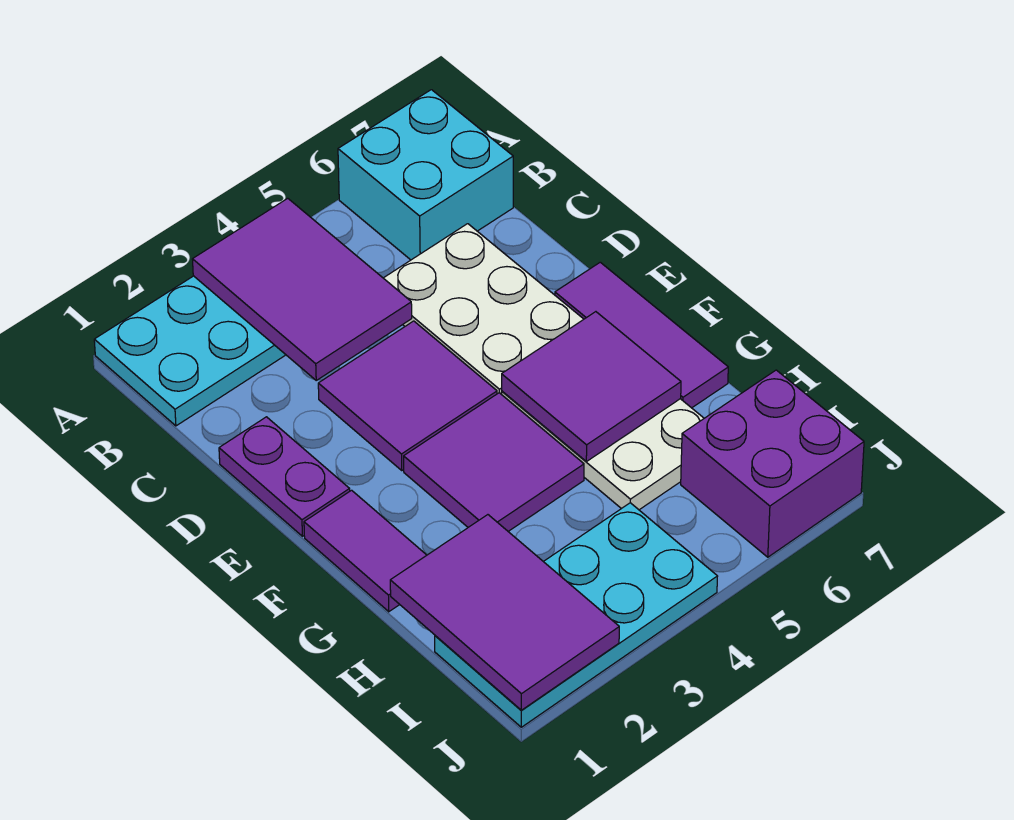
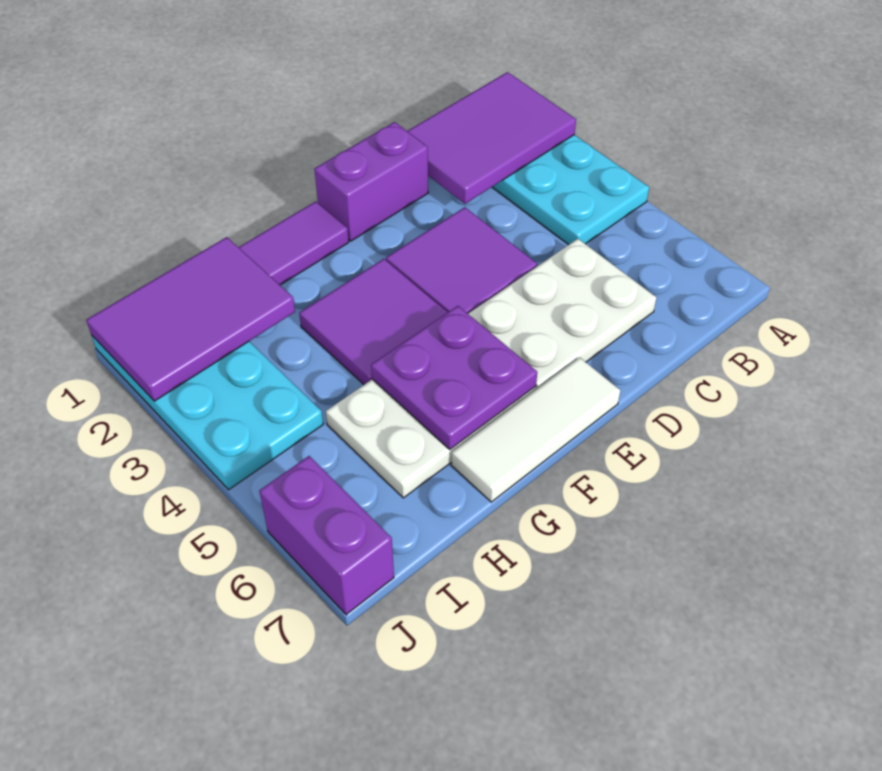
purple 2x3 tile [192,198,412,380] -> purple 2x3 tile moved to [407,72,576,204]
cyan 2x2 brick [338,90,513,260] -> none
purple 1x2 plate [219,417,350,536] -> purple 1x2 brick [314,122,428,241]
purple 1x3 tile [555,262,728,408] -> white 1x3 tile [451,357,620,502]
purple 2x2 tile [502,312,681,462] -> purple 2x2 plate [371,306,537,449]
purple 2x2 brick [681,370,864,557] -> purple 1x2 brick [259,456,394,615]

